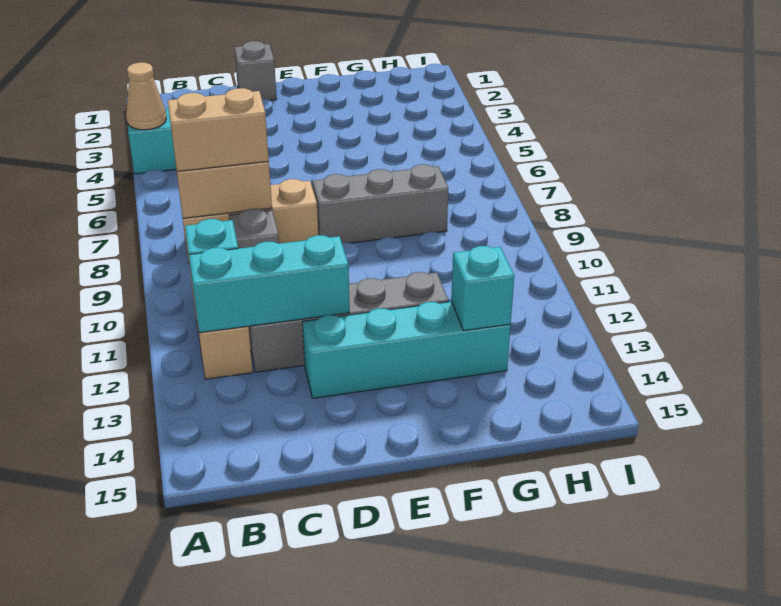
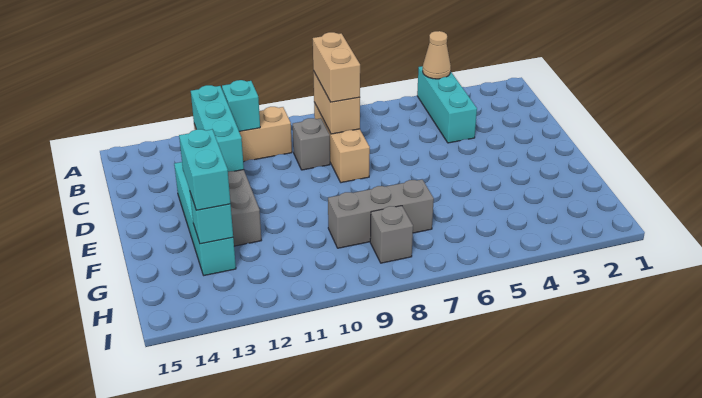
grey 1x1 brick [234,41,277,100] -> grey 1x1 brick moved to [370,206,413,263]
grey 1x3 brick [312,164,448,243] -> grey 1x3 brick turned to [328,180,434,248]
none -> cyan 1x2 brick [179,129,231,210]

